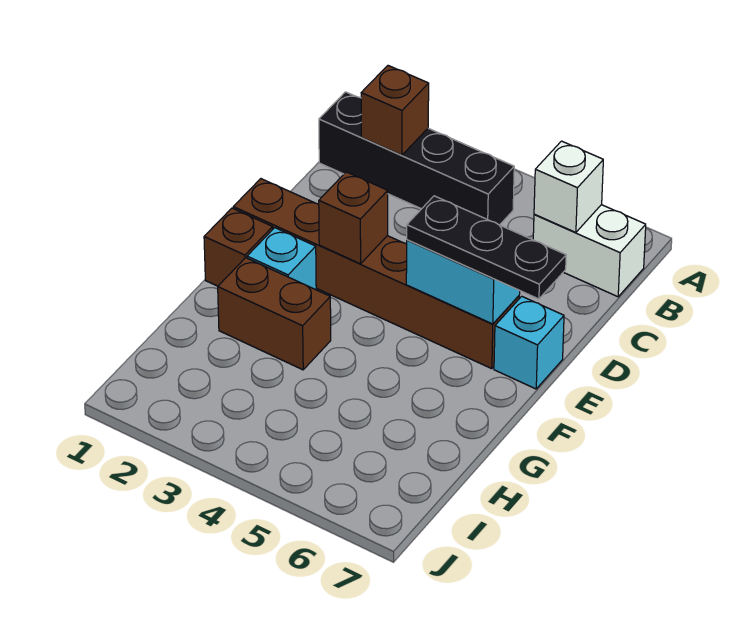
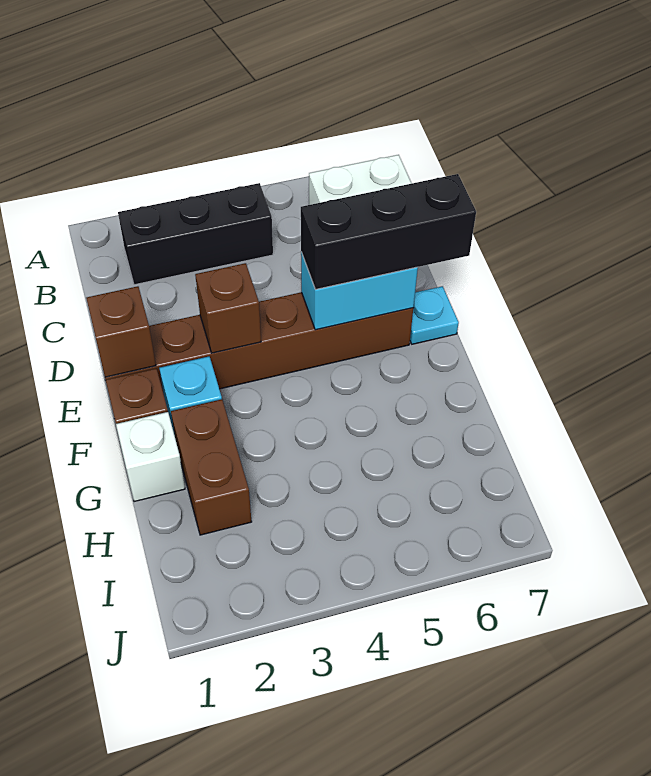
black 1x4 brick [319,92,514,225] -> black 1x3 brick [118,183,273,285]
brown 1x1 brick [361,66,429,155] -> brown 1x1 brick moved to [86,286,156,377]
white 1x1 brick [534,141,603,232] -> white 1x1 brick moved to [116,412,185,502]
black 1x3 plate [407,196,566,299] -> black 1x3 brick [301,174,476,289]
cyan 1x1 brick [494,296,564,389] -> cyan 1x1 plate [410,286,459,344]
brown 1x2 brick [218,258,331,370] -> brown 1x2 brick turned to [171,399,252,535]

